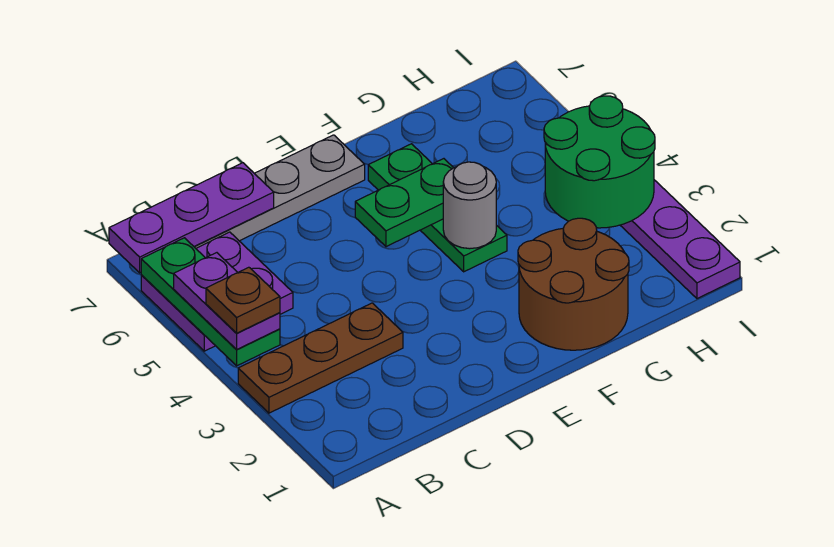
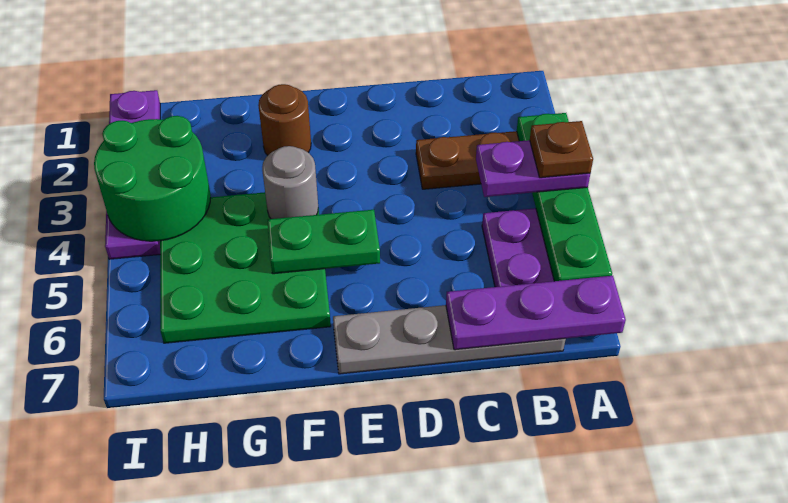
green 1x3 plate [141,238,280,366] -> green 1x4 plate [517,113,612,281]
purple 1x2 plate [174,253,280,350] -> purple 1x2 plate turned to [476,140,590,197]
brown 2x2 round brick [518,218,629,350] -> brown 1x1 round brick [258,84,311,156]
green 1x3 plate [368,144,507,272] -> green 3x3 plate [160,192,331,343]

